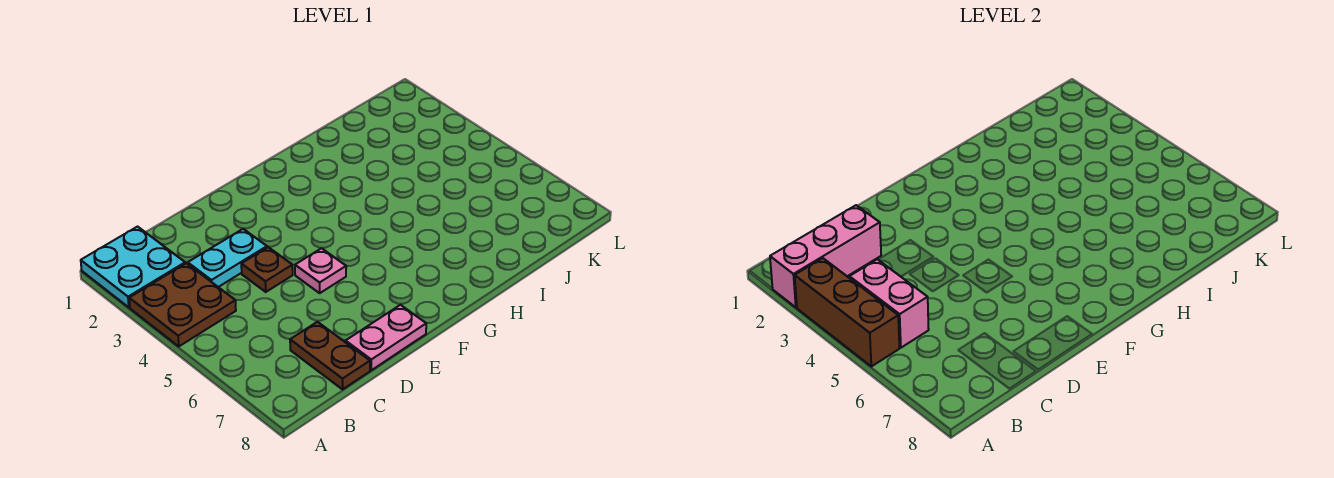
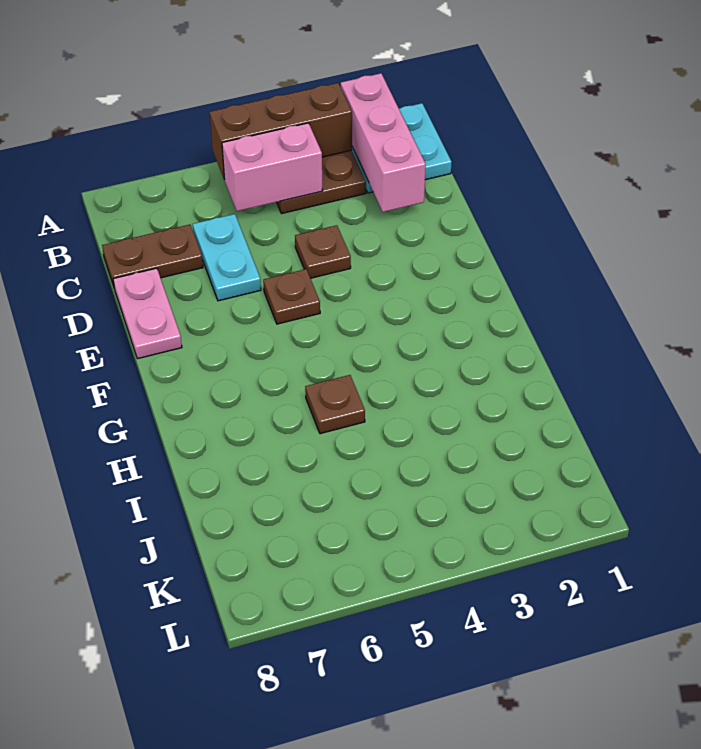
cyan 1x2 plate [188,229,267,287] -> cyan 1x2 plate moved to [193,214,261,301]
pink 1x1 plate [295,248,346,293] -> brown 1x1 plate [263,269,320,324]
none -> brown 1x1 plate [305,375,365,434]

